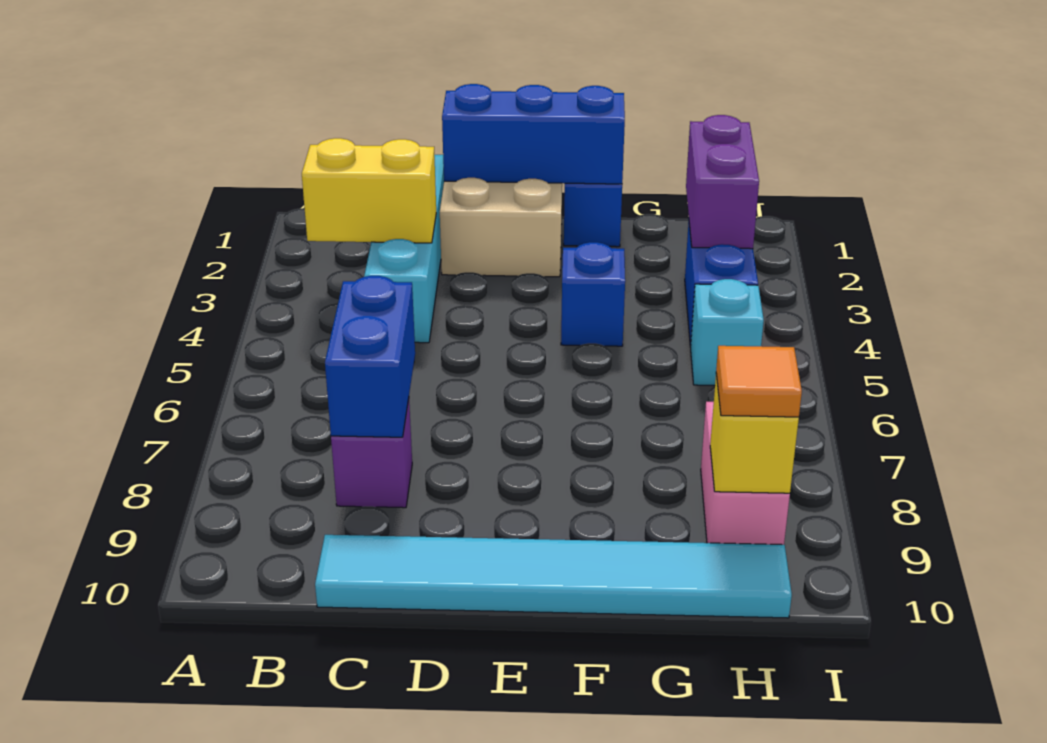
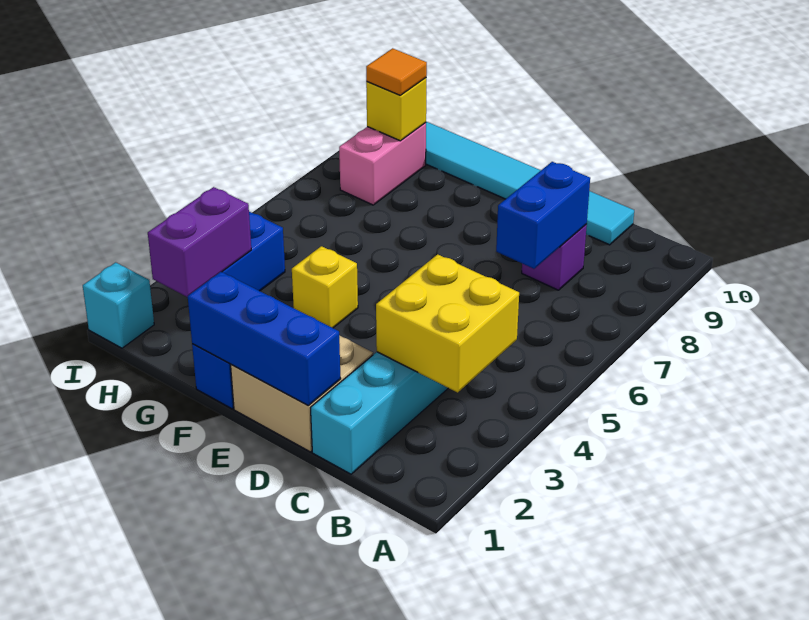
yellow 1x2 brick [302,138,436,243] -> yellow 2x2 brick [376,254,519,392]
blue 1x1 brick [561,242,625,346] -> yellow 1x1 brick [292,246,358,328]
cyan 1x1 brick [691,279,764,385] -> cyan 1x1 brick moved to [83,262,154,348]

